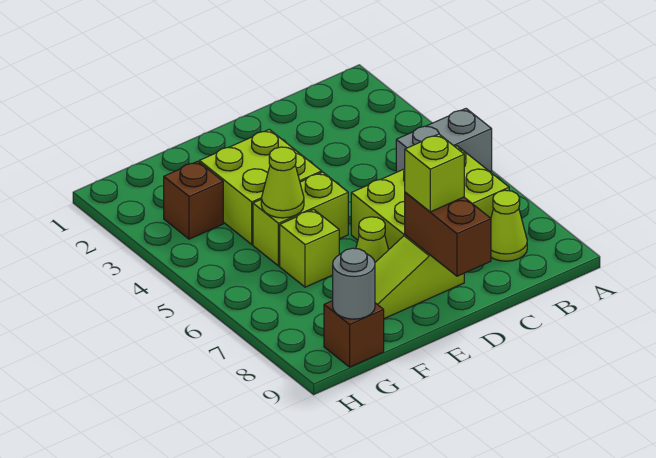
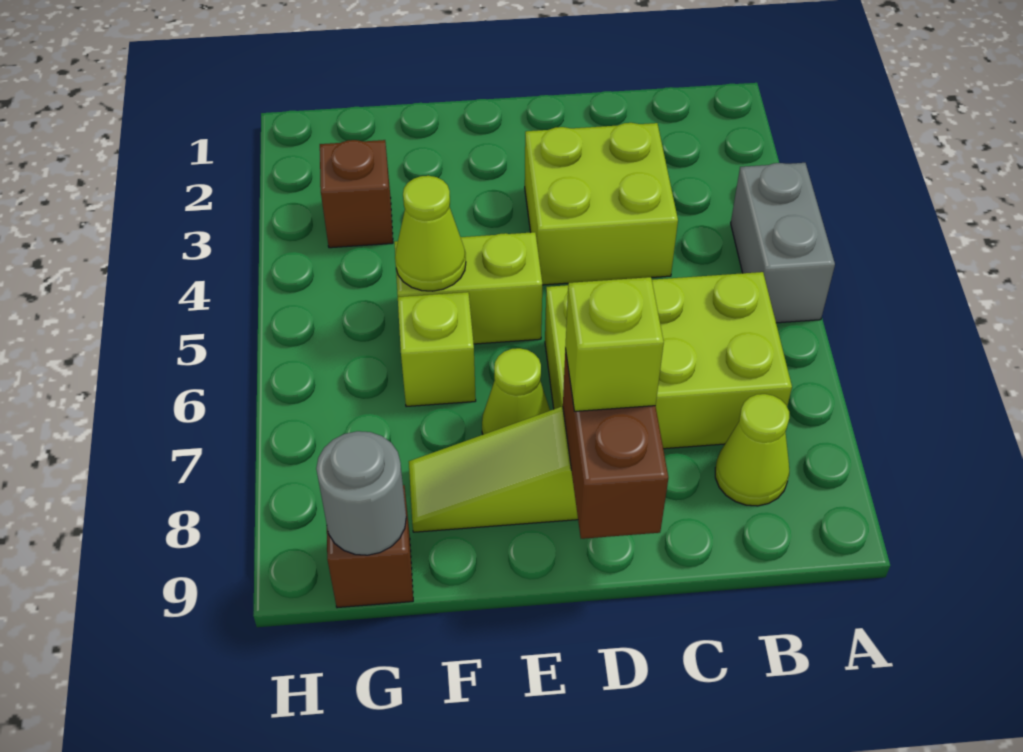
grey 1x2 brick [396,109,492,172] -> grey 1x2 brick turned to [731,163,835,323]
lime 2x2 brick [199,129,322,244] -> lime 2x2 brick moved to [525,123,678,285]

